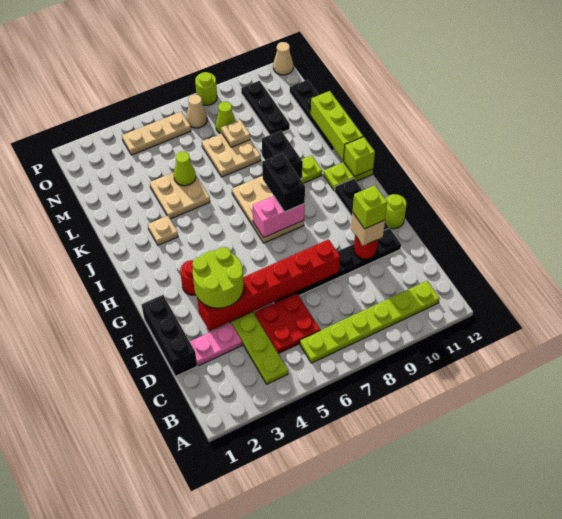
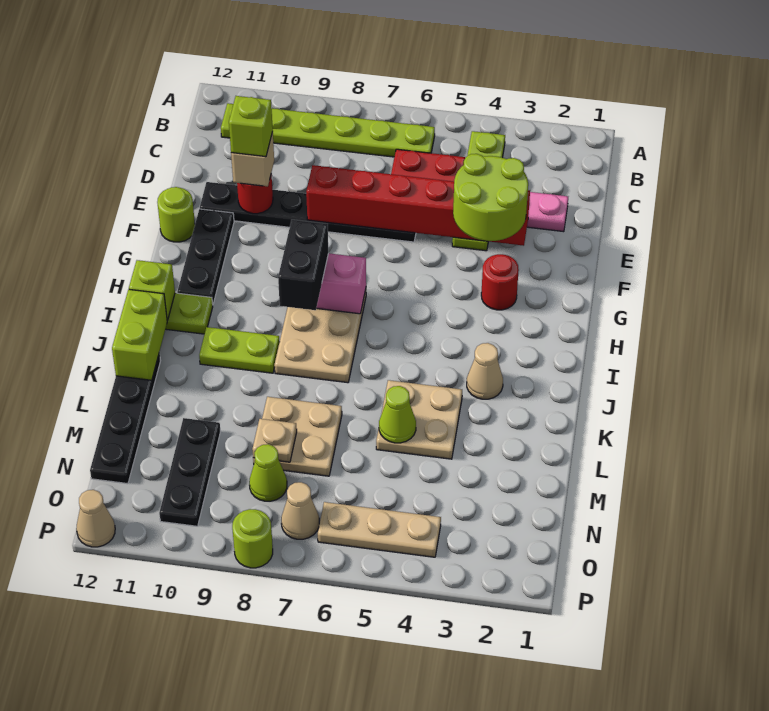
black 1x3 brick [141,295,197,376] -> none
tan 1x1 plate [148,216,178,245] -> tan 1x1 cone [467,343,503,399]
black 1x2 brick [262,131,303,179] -> none
lime 1x3 brick [311,91,363,161] -> lime 1x2 brick [112,289,167,380]

